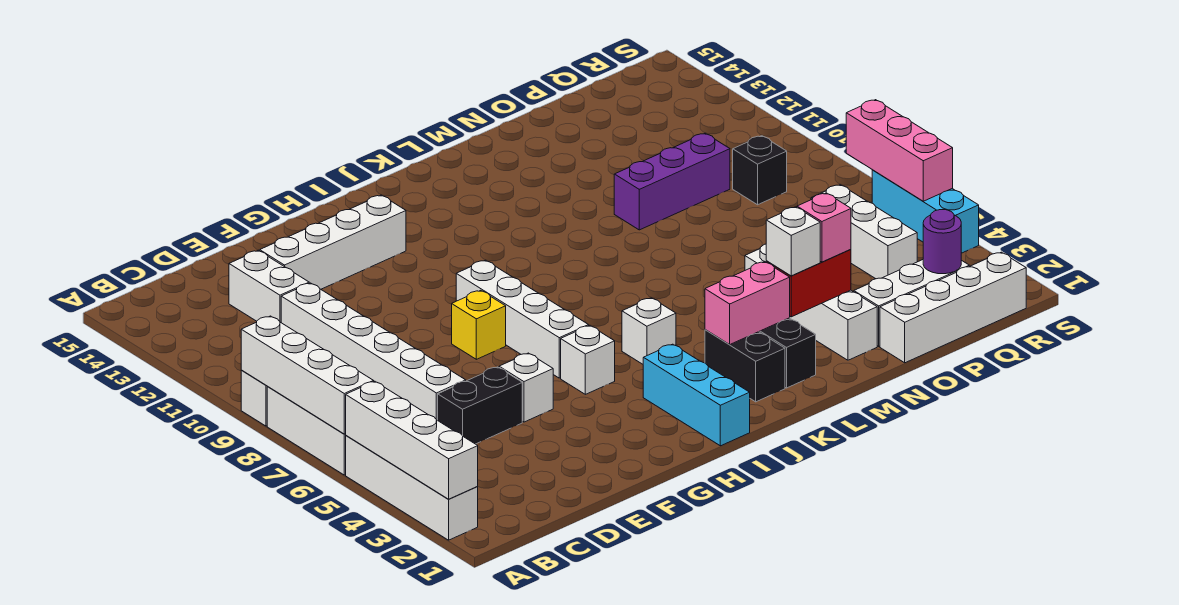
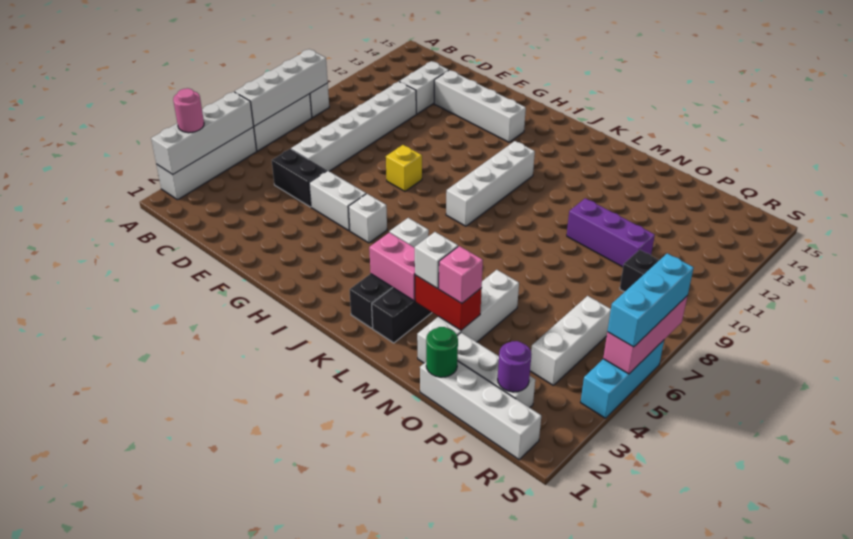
none -> pink 1x1 round brick [173,88,204,133]
white 1x1 brick [499,353,553,422] -> white 1x2 brick [309,171,366,231]
white 1x4 brick [456,260,589,378] -> white 1x4 brick moved to [446,141,535,226]
cyan 1x3 brick [643,344,750,446] -> cyan 1x3 brick moved to [608,253,694,347]
none -> green 1x1 round brick [426,327,458,377]

